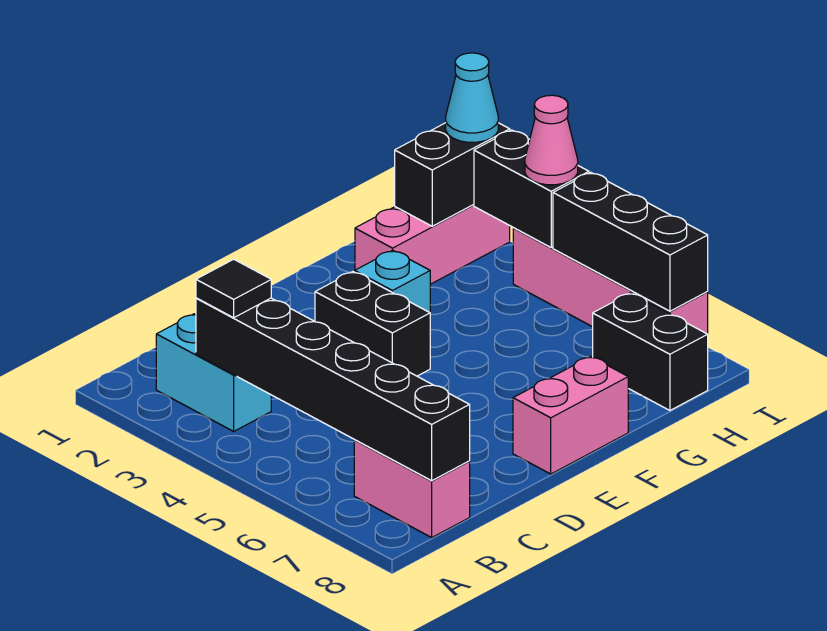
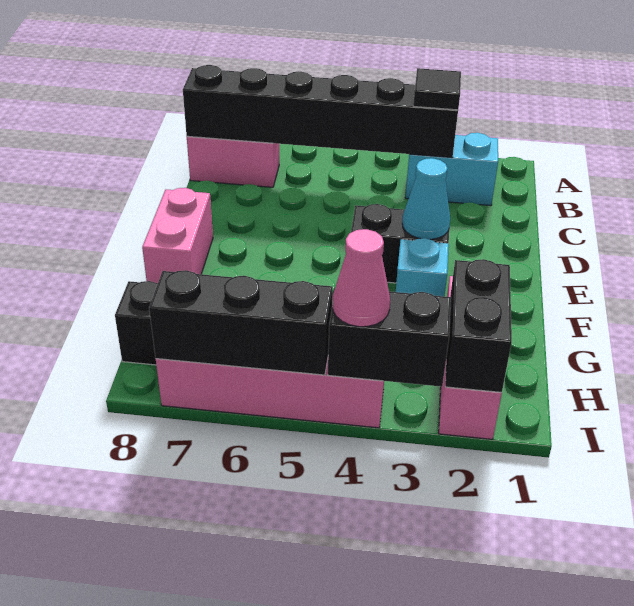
cyan 1x1 cone [446,53,498,142] -> cyan 1x1 cone moved to [402,158,450,239]

